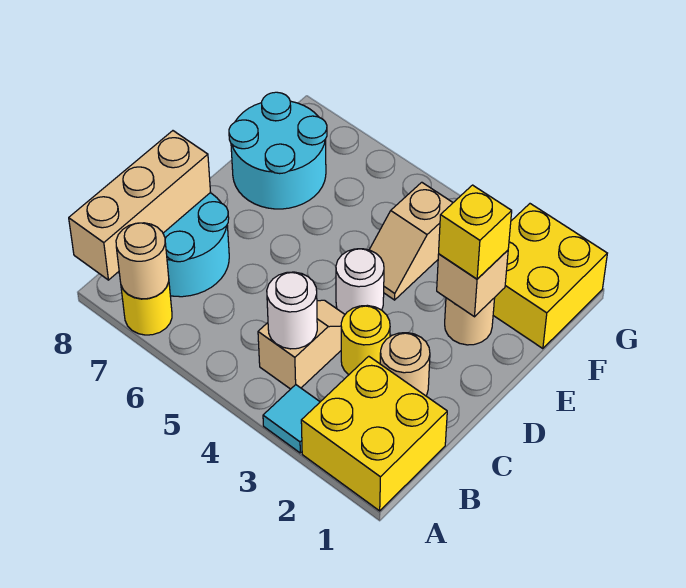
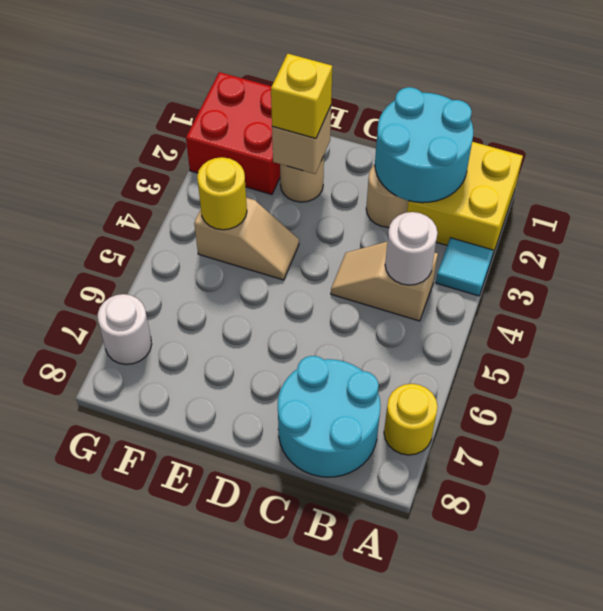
tan 1x1 round brick [116,223,169,299] -> none
tan 1x3 brick [69,131,210,280] -> none
yellow 1x1 round brick [341,305,390,375] -> yellow 1x1 round brick moved to [197,157,247,230]
white 1x1 round brick [336,249,384,314] -> white 1x1 round brick moved to [98,294,152,365]
cyan 2x2 round brick [229,92,327,209] -> cyan 2x2 round brick moved to [375,87,473,203]
yellow 2x2 brick [493,204,607,349] -> red 2x2 brick [186,72,280,195]

